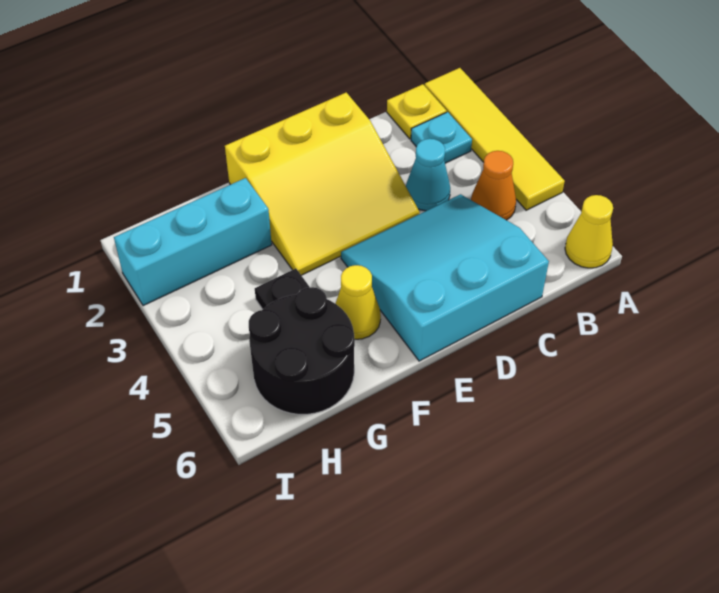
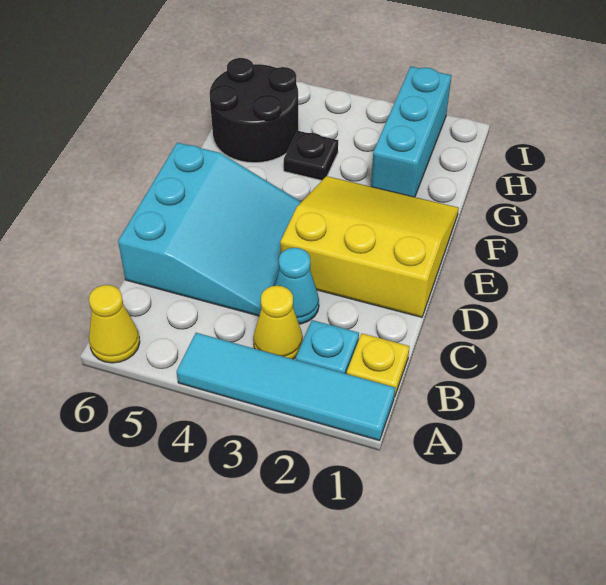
yellow 1x4 tile [425,68,565,210] -> cyan 1x4 tile [176,333,395,441]
orange 1x1 cone [471,151,516,220] -> none
yellow 3x3 slope [225,93,420,275] -> yellow 3x3 slope turned to [280,176,459,317]
yellow 1x1 cone [335,265,381,339] -> yellow 1x1 cone moved to [253,286,303,359]

